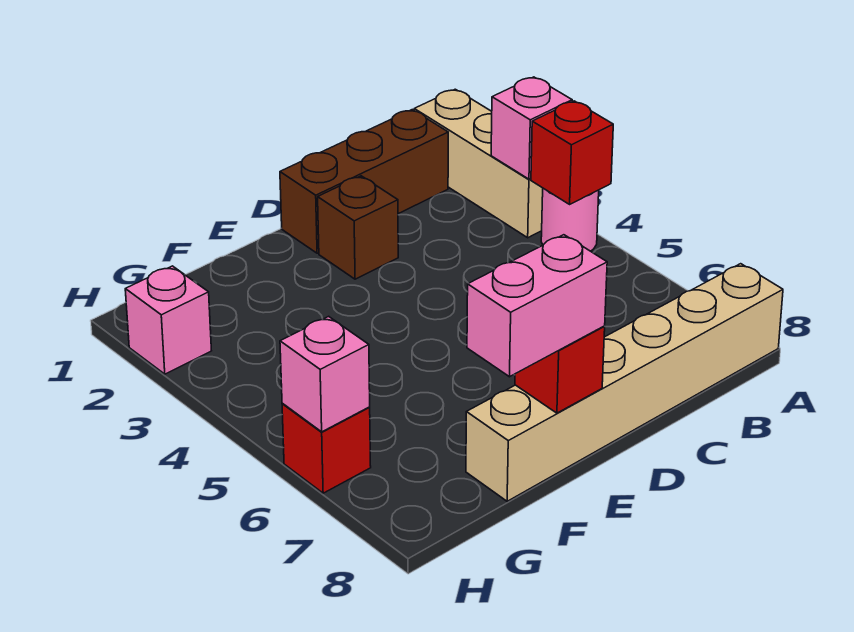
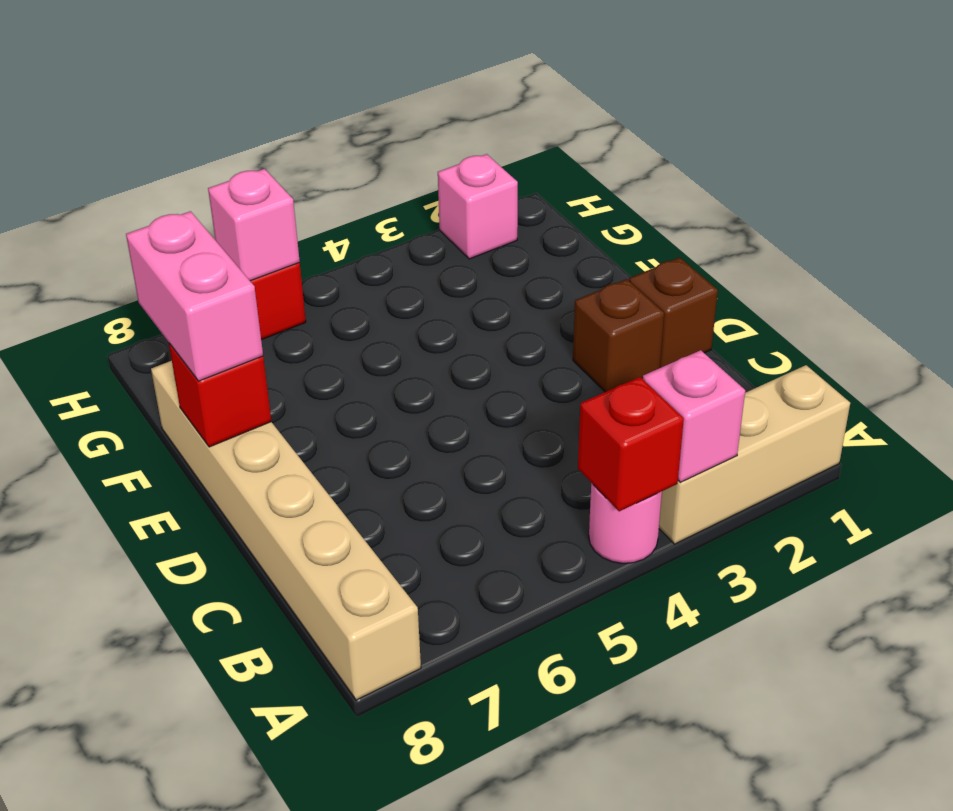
brown 1x3 brick [280,110,448,253] -> brown 1x1 brick [629,258,718,368]

